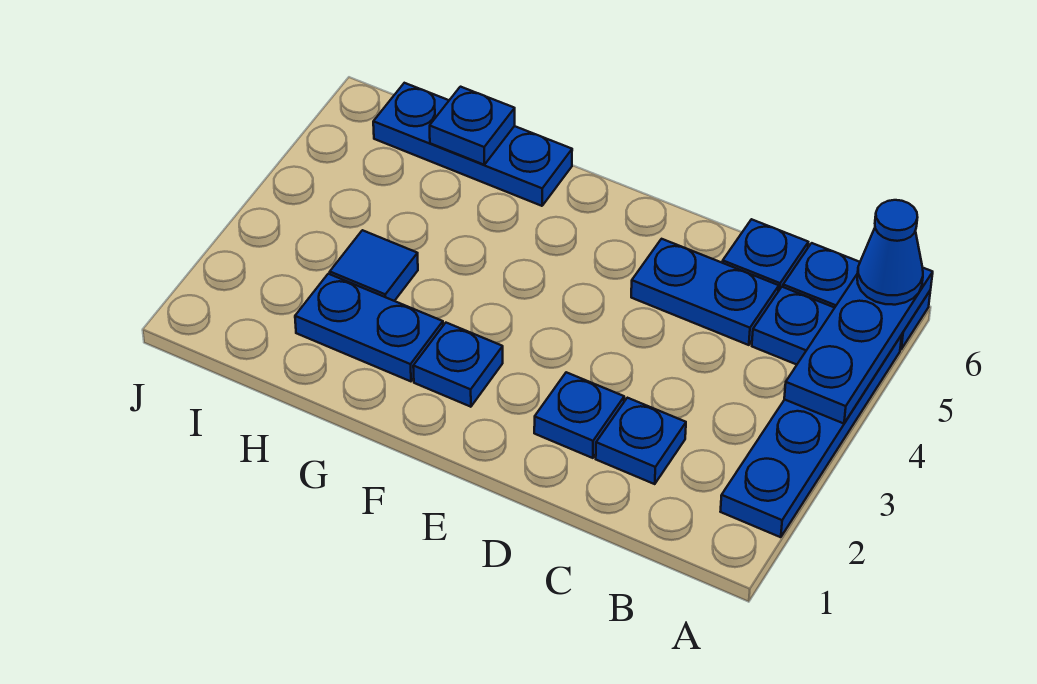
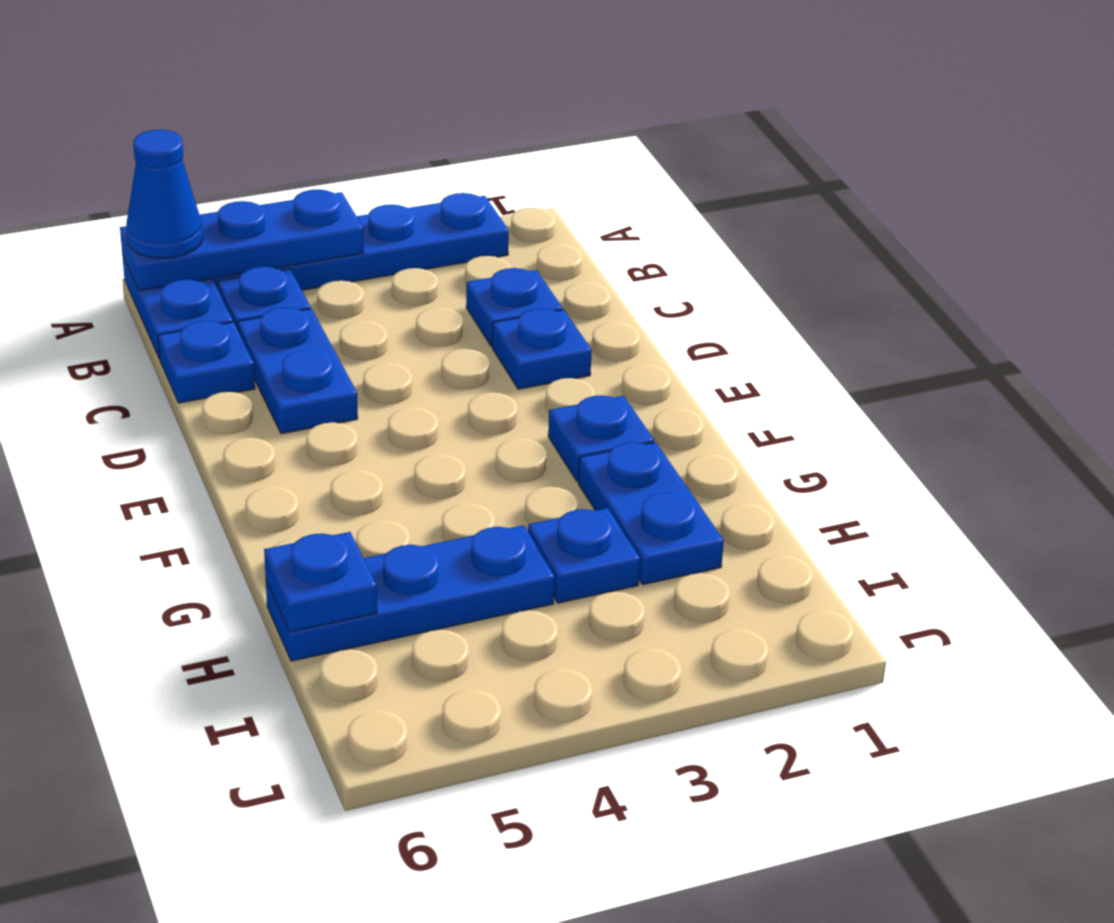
blue 1x3 plate [373,83,572,206] -> blue 1x3 plate turned to [266,525,555,661]
blue 1x1 tile [330,230,418,301] -> blue 1x1 plate [528,508,640,603]

